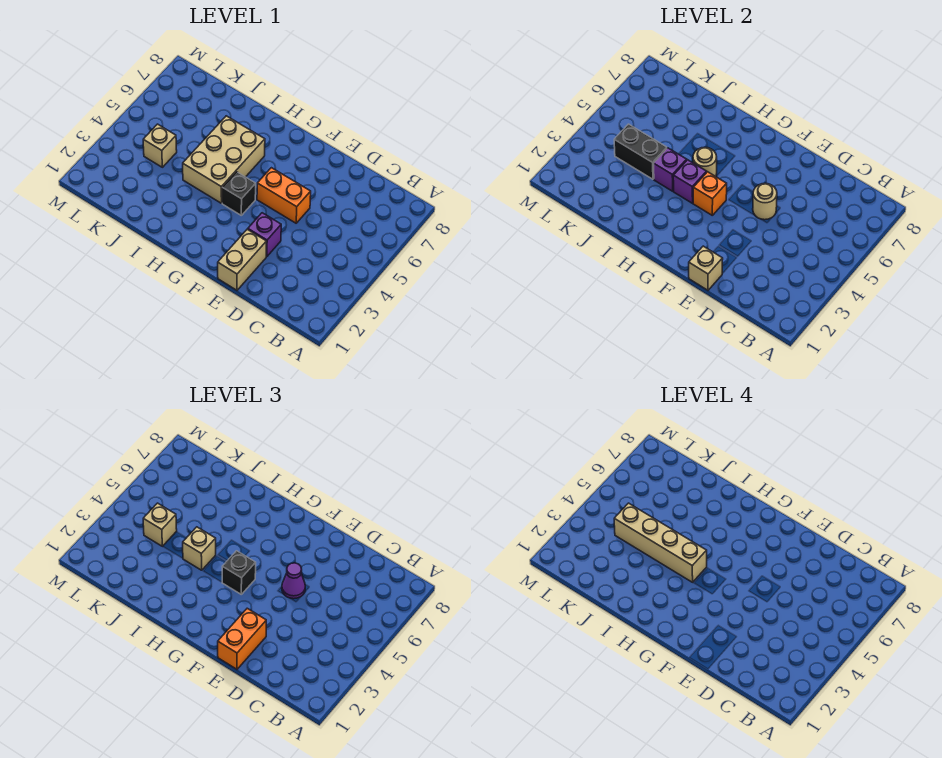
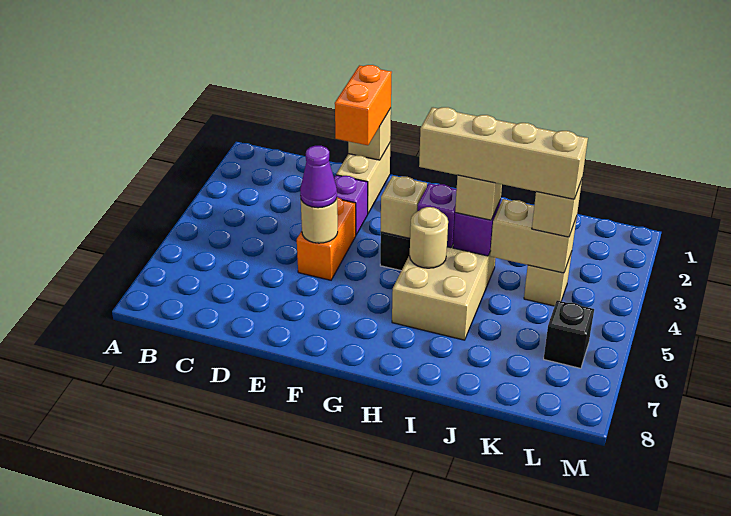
orange 1x2 brick [257,168,311,223] -> orange 1x2 brick turned to [297,197,356,280]
orange 1x1 brick [693,172,727,215] -> tan 1x1 brick [381,176,427,238]
black 1x1 brick [222,551,256,594] -> black 1x1 brick moved to [544,300,594,368]
black 1x2 brick [614,124,667,179] -> tan 1x2 brick [490,199,577,273]

